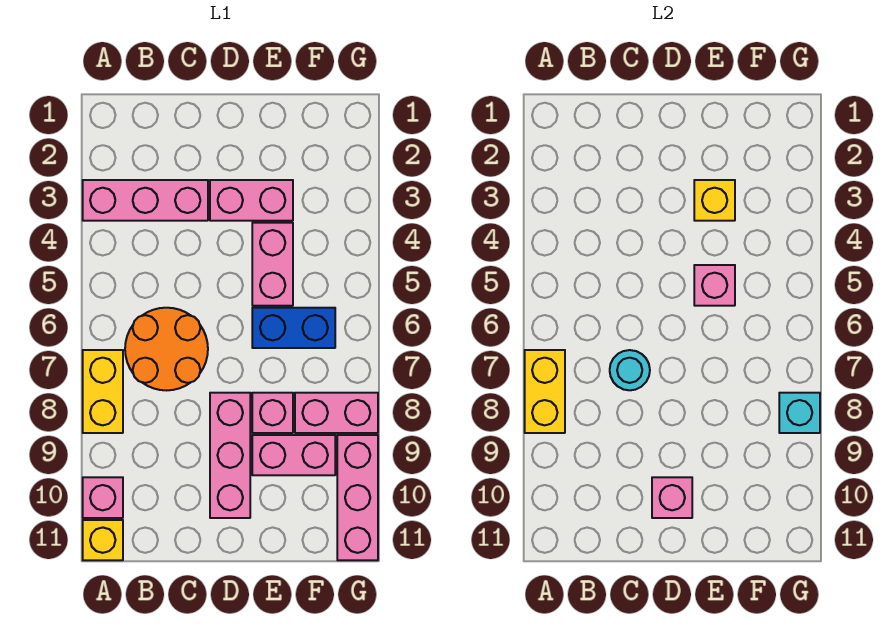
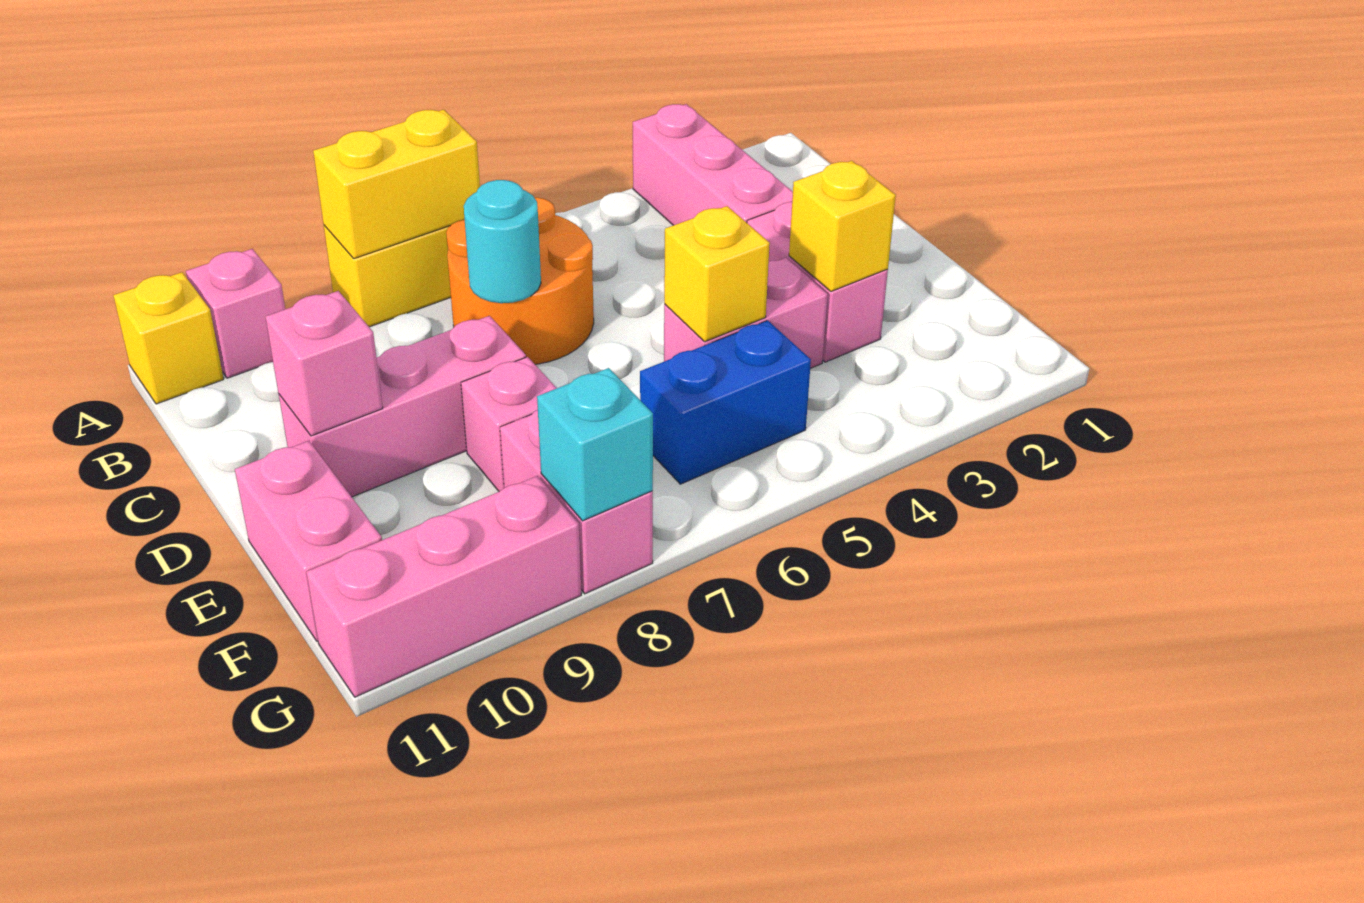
pink 1x1 brick [694,265,735,306] -> yellow 1x1 brick [664,206,770,342]
blue 1x2 brick [252,308,335,348] -> blue 1x2 brick turned to [640,320,811,484]
pink 1x2 brick [252,435,335,475] -> pink 1x2 brick moved to [235,441,382,641]

